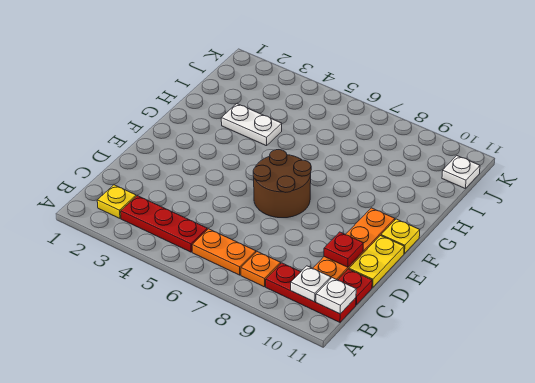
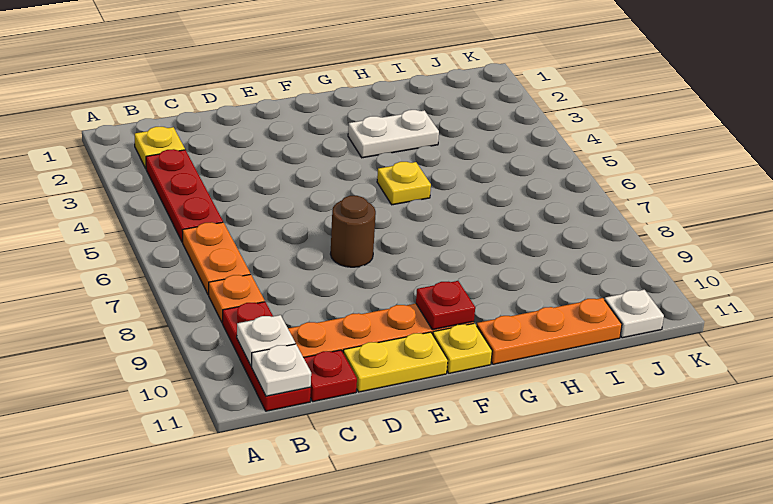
red 1x1 plate [324,232,363,267] -> red 1x1 plate moved to [416,281,475,330]
brown 2x2 round brick [253,150,311,218] -> brown 1x1 round brick [331,196,376,267]
none -> yellow 1x1 plate [377,162,431,205]
none -> orange 1x3 plate [477,298,622,364]
white 1x2 plate [221,104,282,146] -> white 1x2 plate turned to [348,110,439,158]

